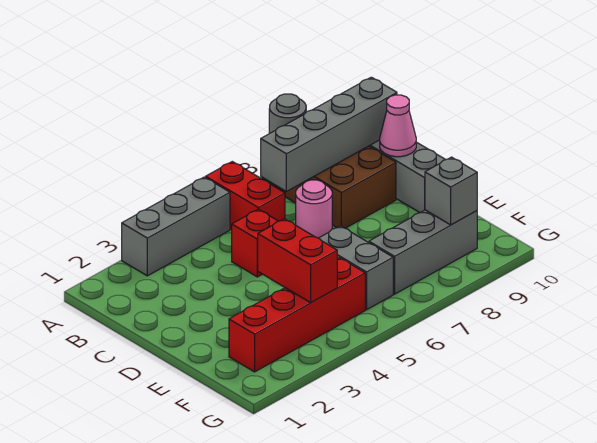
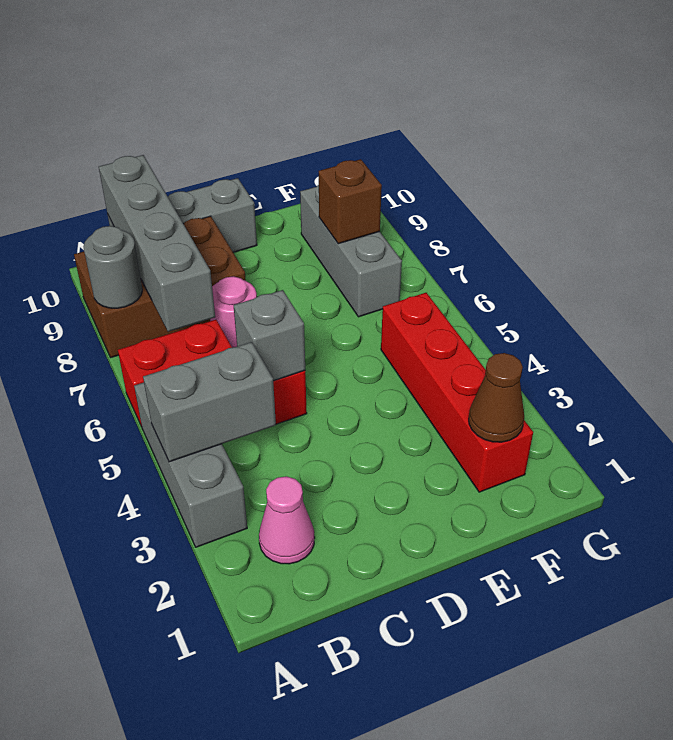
pink 1x1 cone [380,95,416,157] -> pink 1x1 cone moved to [259,476,315,564]
red 1x2 brick [257,219,337,303] -> none
grey 1x2 brick [319,226,393,310] -> grey 1x2 brick moved to [143,342,276,462]
none -> brown 1x1 cone [469,353,524,442]
none -> brown 1x1 brick [319,159,382,244]
grey 1x1 brick [425,157,477,225] -> grey 1x1 brick moved to [234,290,305,381]

